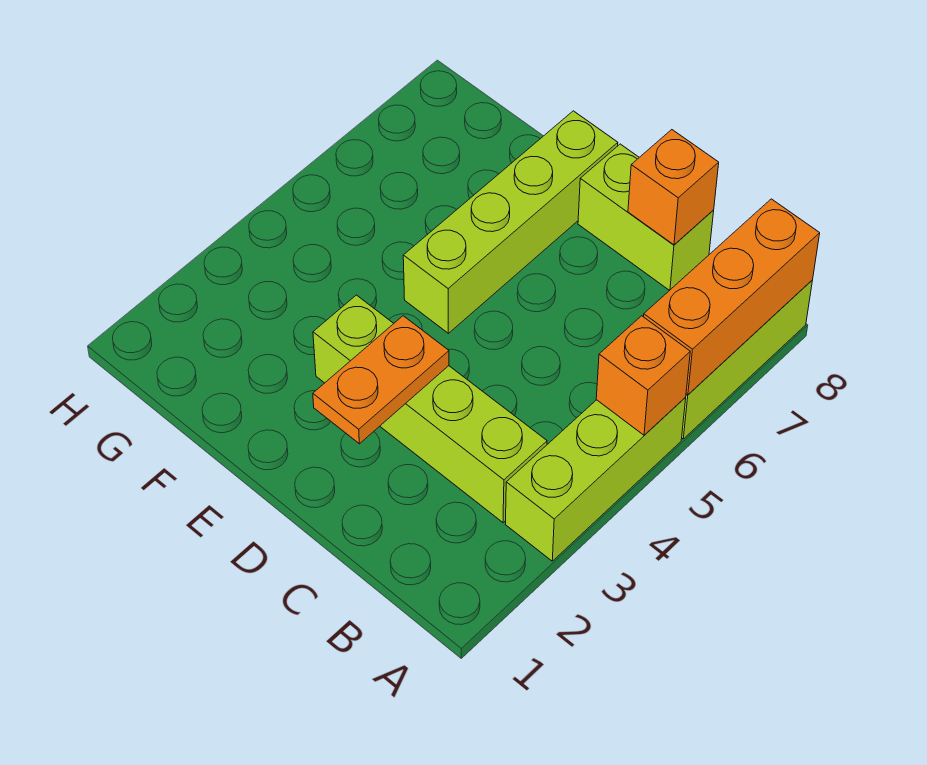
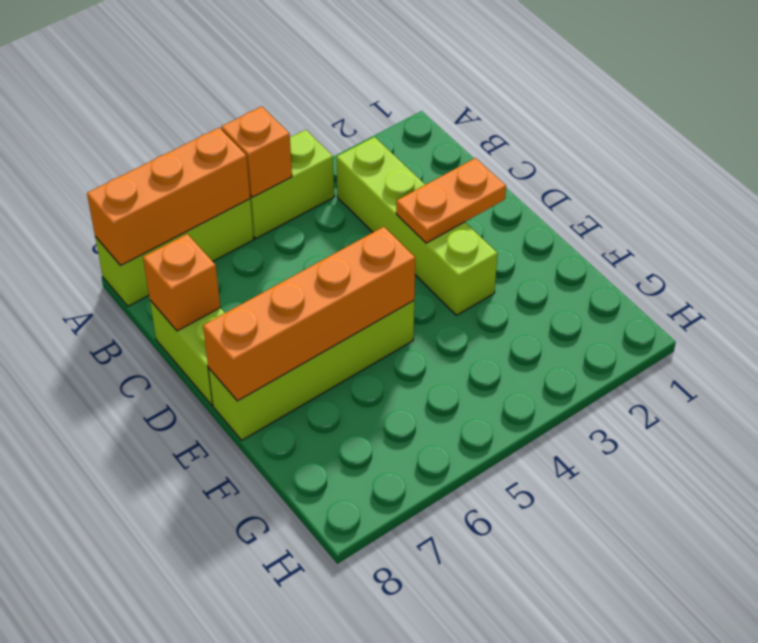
lime 1x3 brick [505,398,686,561] -> lime 1x2 brick [250,130,334,238]
none -> orange 1x4 brick [203,227,415,401]

